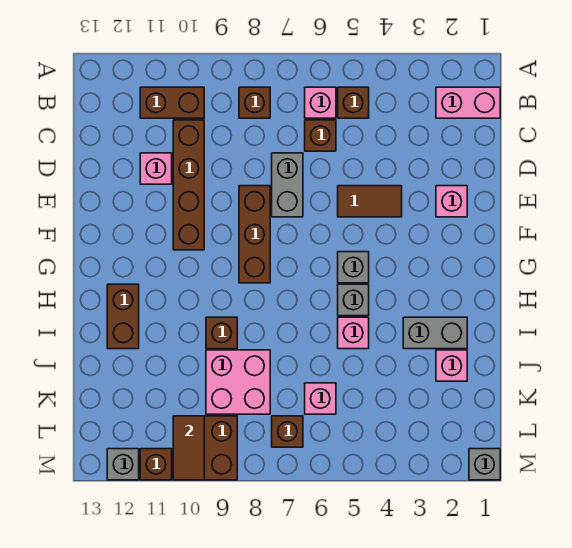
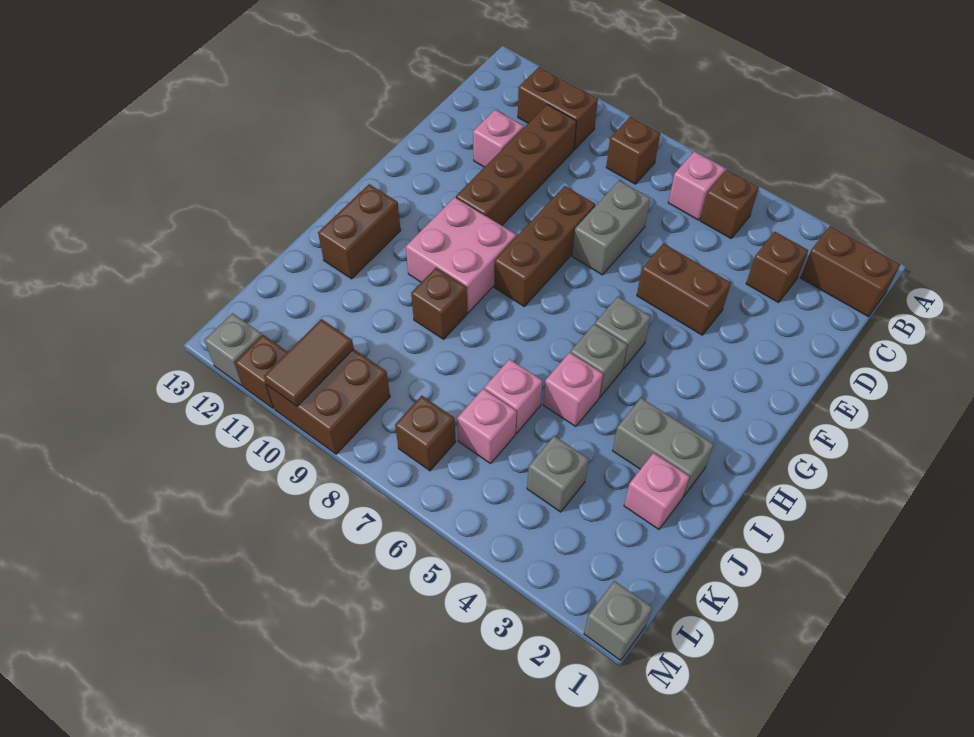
pink 1x2 brick [436,87,500,118] -> brown 1x2 brick [800,226,900,317]
brown 1x1 brick [305,120,336,151] -> brown 1x1 brick moved to [746,232,808,303]
pink 1x1 brick [436,186,467,217] -> pink 1x1 brick moved to [484,359,542,433]
brown 1x2 tile [338,186,402,217] -> brown 1x2 brick [637,243,731,335]
pink 2x2 brick [206,350,270,414] -> pink 2x2 brick moved to [406,197,516,313]
none -> grey 1x1 brick [527,436,589,512]

